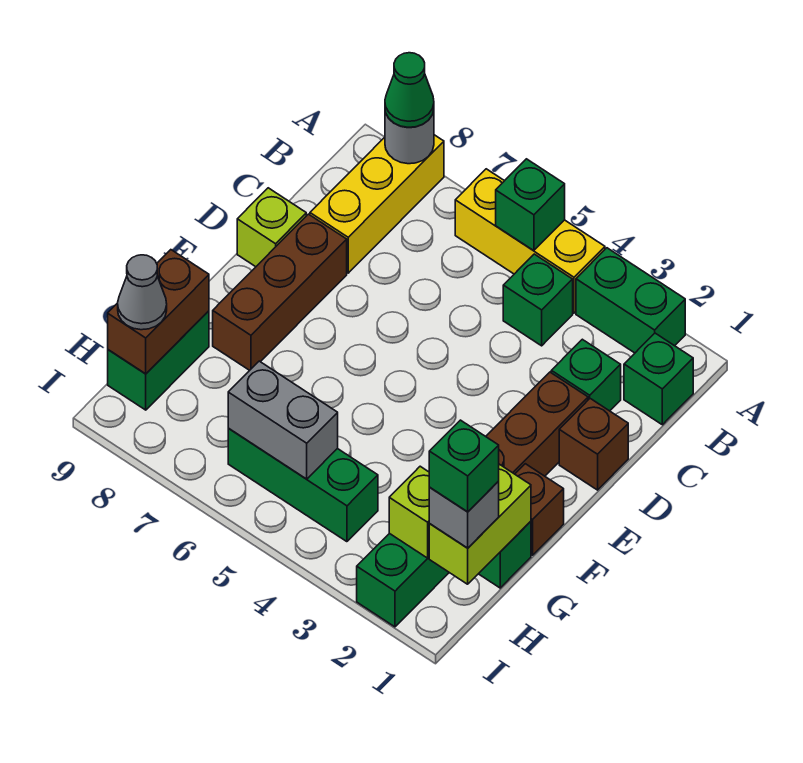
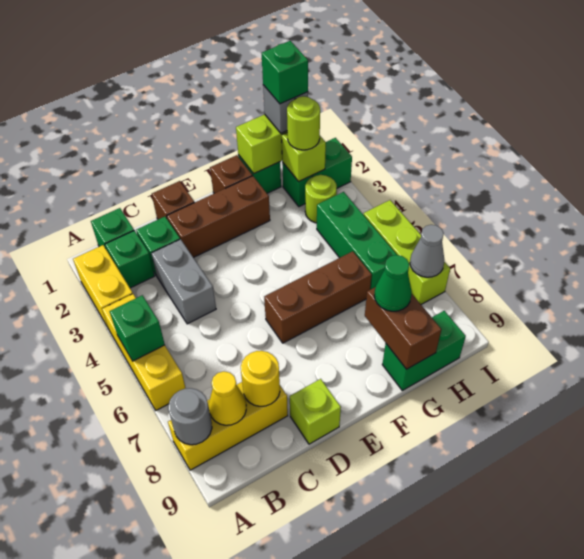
green 1x2 brick [576,248,685,353] -> yellow 1x2 brick [73,245,133,329]
green 1x1 cone [385,53,434,127] -> green 1x1 cone moved to [374,255,412,311]
green 1x1 brick [503,254,573,346] -> green 1x1 brick moved to [105,230,155,288]
none -> yellow 1x1 cone [209,371,246,425]
none -> yellow 1x1 round brick [241,351,280,406]
brown 1x3 brick [213,214,347,370] -> brown 1x3 brick moved to [264,251,372,343]
brown 1x2 brick [108,250,209,374] -> brown 1x2 brick turned to [365,287,441,369]
none -> lime 1x1 round brick [287,96,320,150]
none -> lime 1x1 round brick [305,175,337,223]
grey 1x2 brick [228,361,338,479] -> grey 1x2 brick moved to [151,239,216,324]
grey 1x1 cone [118,255,167,330] -> grey 1x1 cone moved to [410,225,445,277]
none -> lime 1x3 brick [364,200,450,304]

